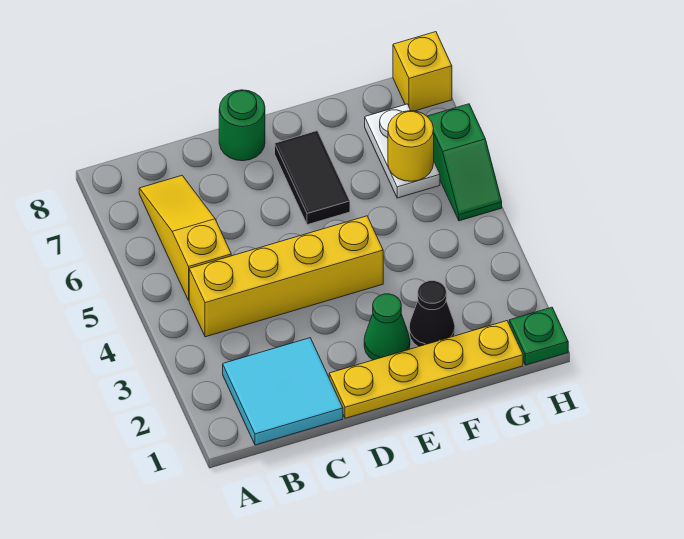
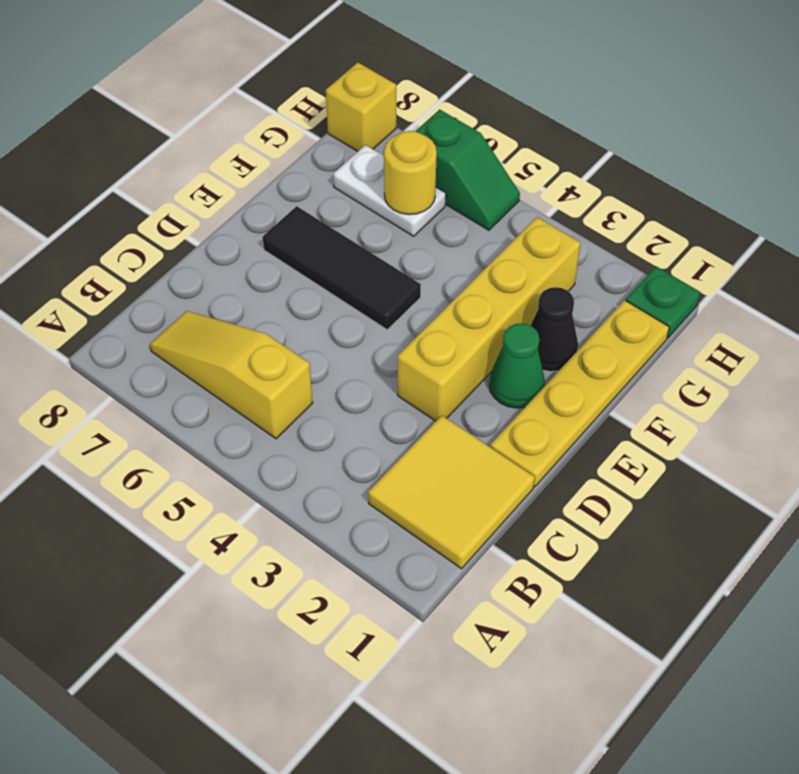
cyan 2x2 tile [223,338,343,445] -> yellow 2x2 tile [368,415,535,569]
yellow 1x4 brick [189,216,383,337] -> yellow 1x4 brick moved to [398,217,580,421]
green 1x1 round brick [219,90,265,161] -> none
black 1x2 tile [275,131,350,225] -> black 1x3 tile [263,206,421,330]

